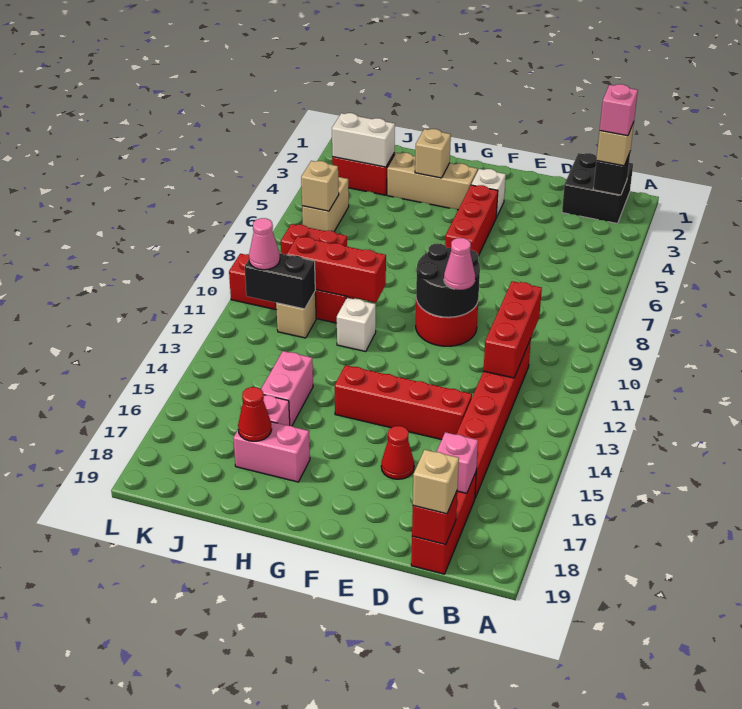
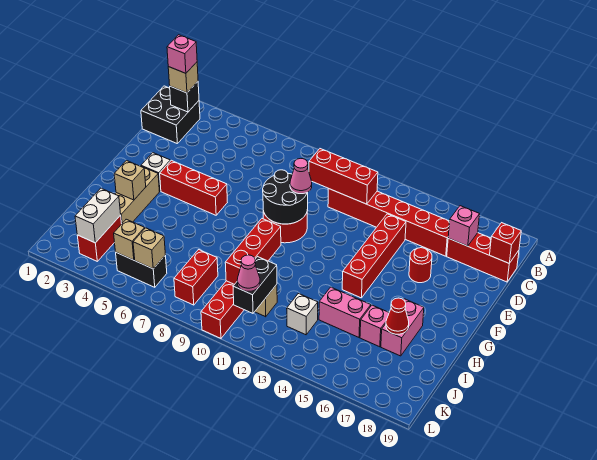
tan 1x1 brick [413,450,459,514] -> tan 1x1 brick moved to [114,219,145,260]
red 1x1 cone [381,426,414,479] -> red 1x1 round brick [409,248,432,283]
white 1x1 brick [337,298,376,352] -> white 1x1 brick moved to [287,293,318,335]
tan 1x2 brick [302,177,349,232] -> black 1x2 brick [116,253,167,287]

